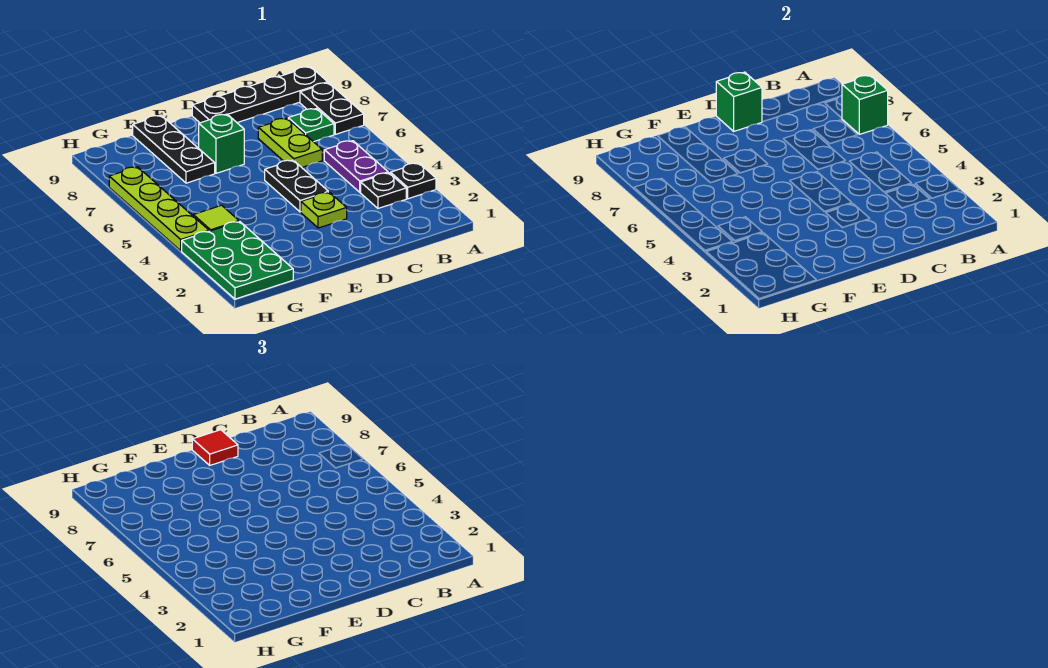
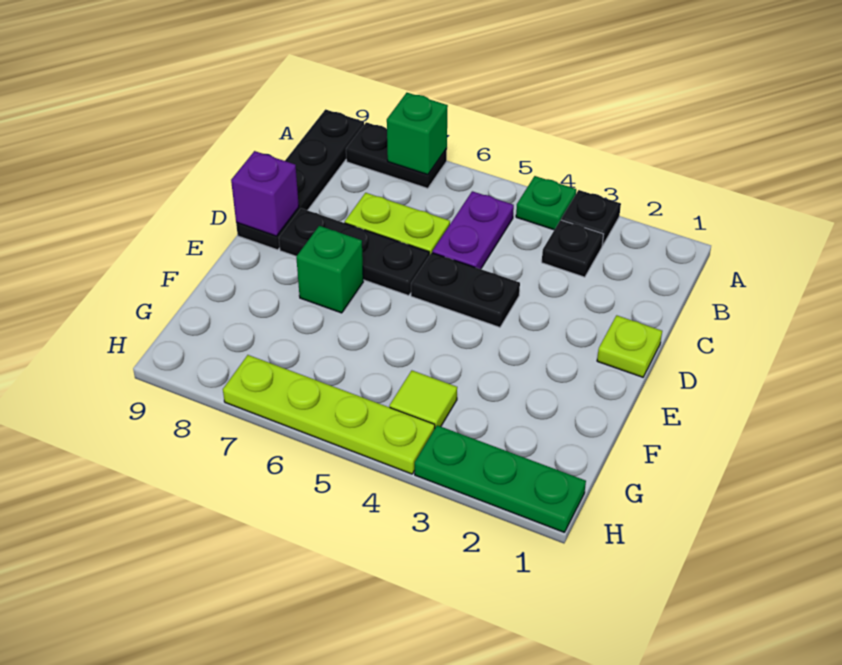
purple 1x2 plate [324,141,388,192] -> purple 1x2 plate turned to [432,191,514,269]
green 1x1 plate [288,108,334,142] -> green 1x1 plate moved to [516,176,576,230]
lime 1x1 plate [301,192,347,228] -> lime 1x1 plate moved to [597,315,662,377]
green 1x1 brick [716,72,762,131] -> purple 1x1 brick [231,151,299,236]
red 1x1 tile [192,430,238,465] -> none
black 1x3 plate [133,115,215,183] -> black 1x3 plate moved to [279,208,429,296]
green 2x3 plate [182,221,293,299] -> green 1x3 plate [415,425,586,532]

